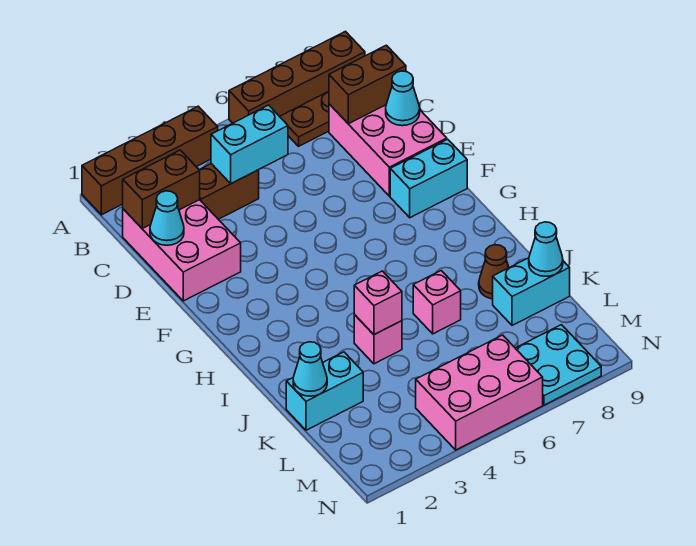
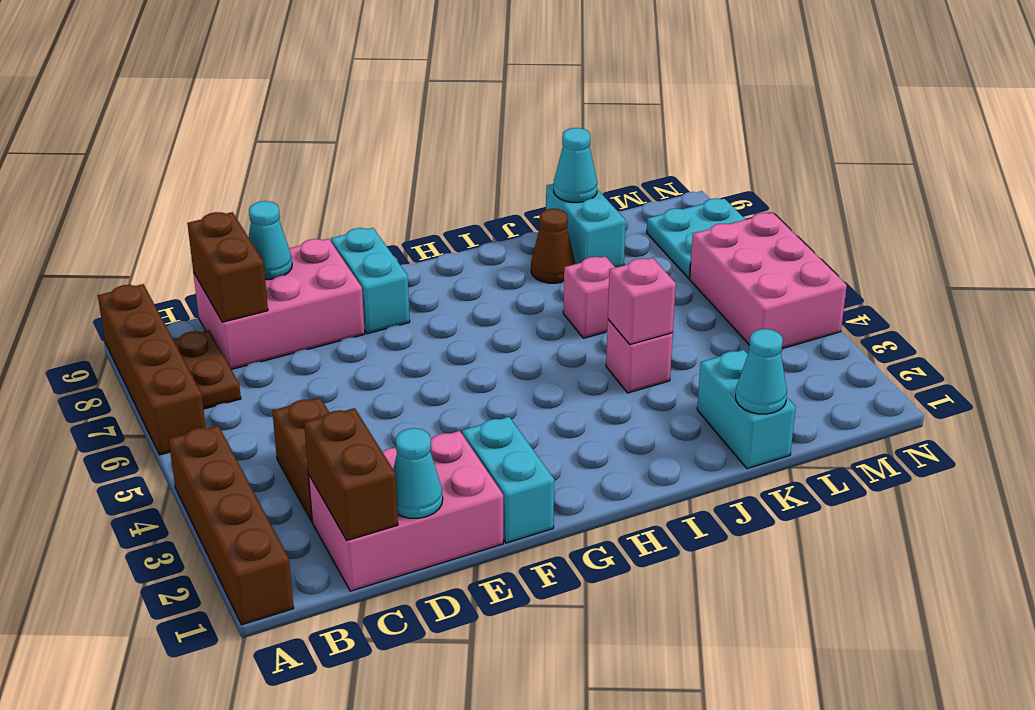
cyan 1x2 brick [211,105,288,184] -> cyan 1x2 brick moved to [462,417,554,543]

